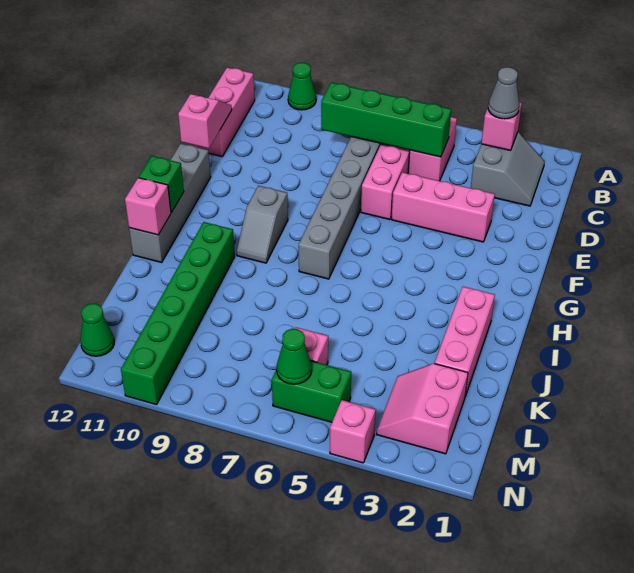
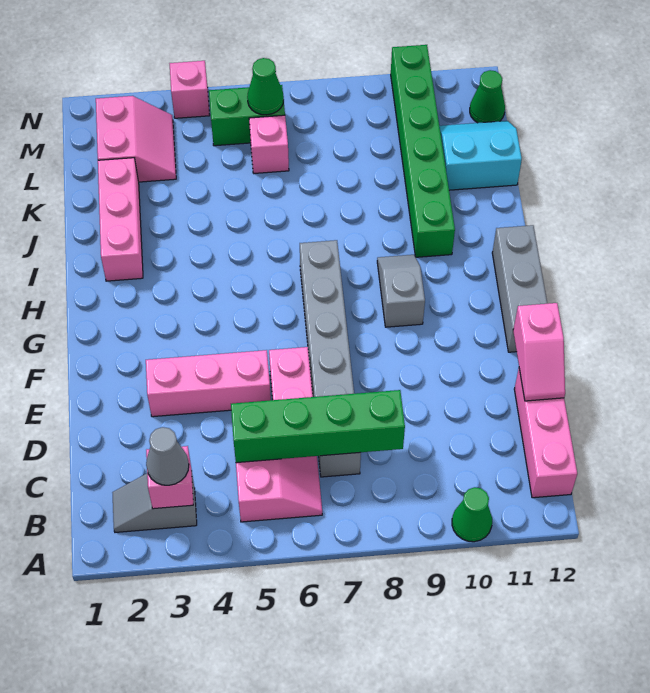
grey 2x2 slope [471,132,545,206] -> grey 1x2 slope [112,474,197,532]
grey 1x4 brick [129,144,211,262] -> grey 1x3 brick [492,225,547,352]
green 1x1 brick [139,156,184,212] -> none
pink 1x1 brick [125,178,171,235] -> none
none -> cyan 2x2 slope [439,121,522,190]

